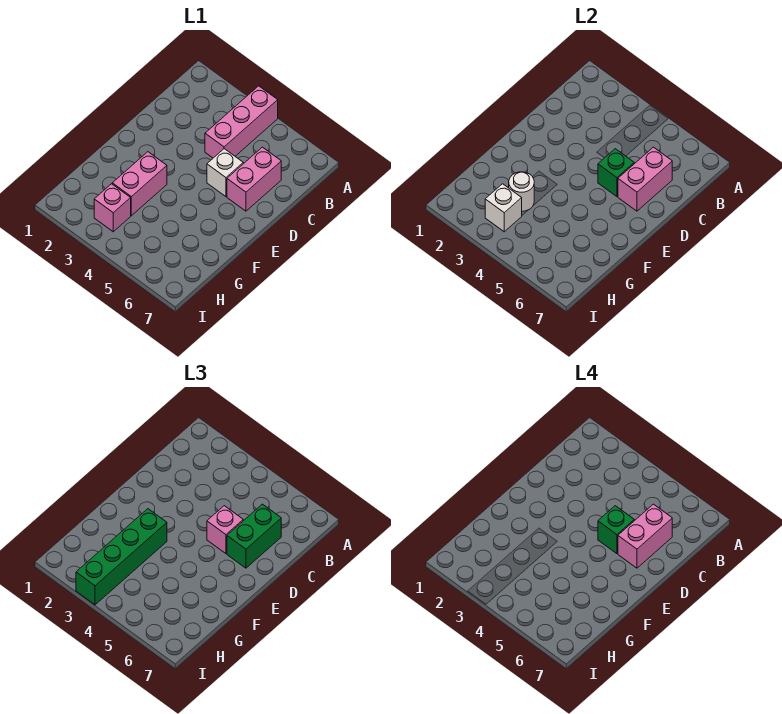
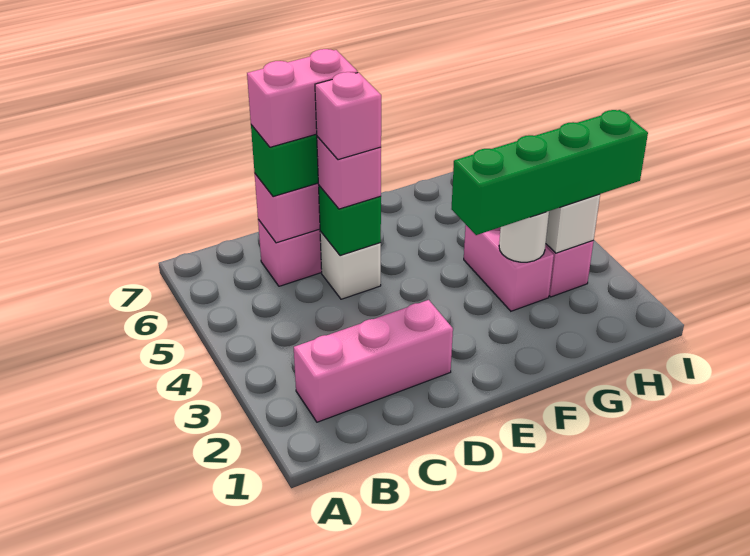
pink 1x3 brick [205,86,278,158] -> pink 1x3 brick moved to [294,300,453,422]
green 1x1 brick [598,506,634,554] -> pink 1x1 brick [315,72,381,160]
pink 1x2 brick [112,152,167,216] -> pink 1x2 brick turned to [464,225,554,311]

